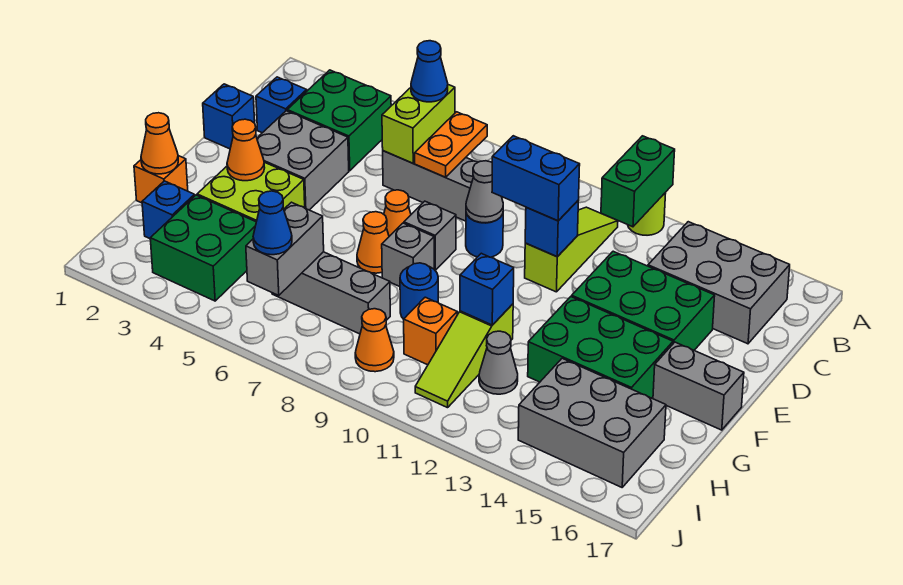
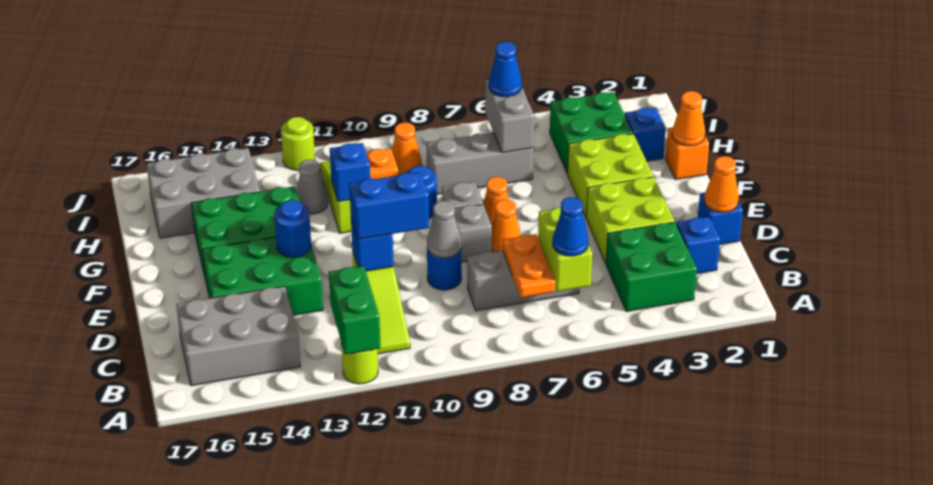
grey 2x2 brick [257,111,349,210] -> lime 2x2 brick [586,177,675,263]
none -> blue 1x1 round brick [274,200,311,257]
orange 1x1 cone [227,119,265,181] -> orange 1x1 cone moved to [704,156,739,212]
grey 1x2 brick [653,342,744,430] -> none
none -> lime 1x1 round brick [281,117,315,170]

